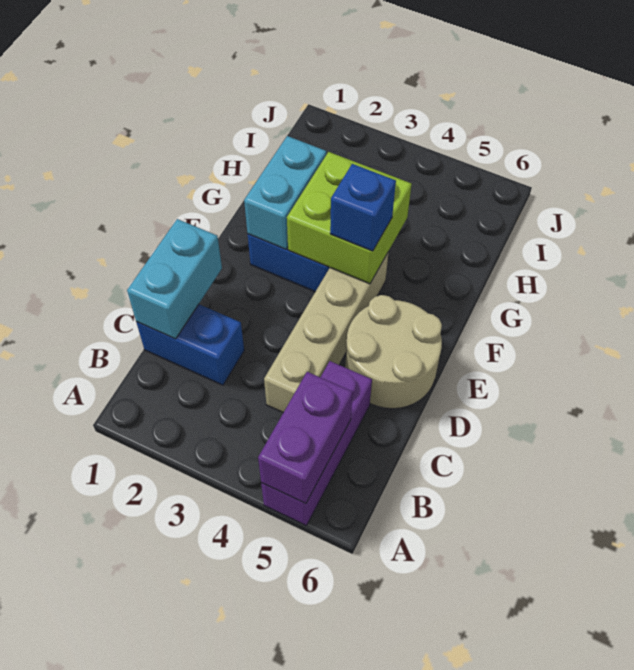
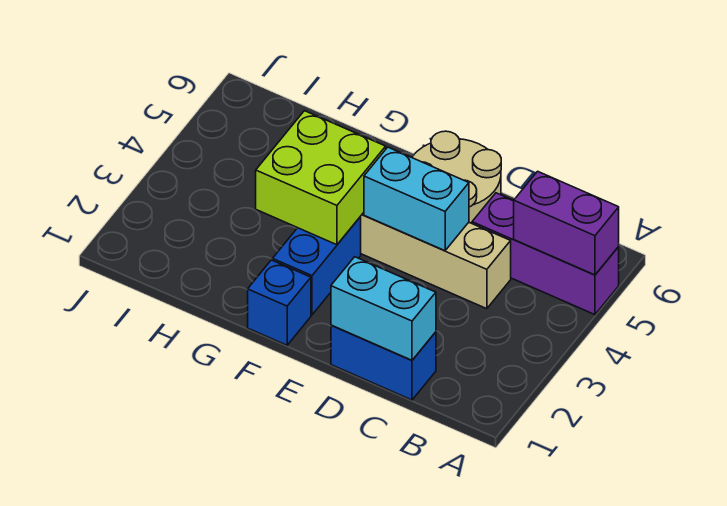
blue 1x2 brick [136,304,244,385] -> blue 1x2 brick turned to [331,325,436,400]
cyan 1x2 brick [244,136,326,249] -> cyan 1x2 brick moved to [364,147,469,251]
blue 1x1 brick [330,164,396,251] -> blue 1x1 brick moved to [248,260,311,345]

